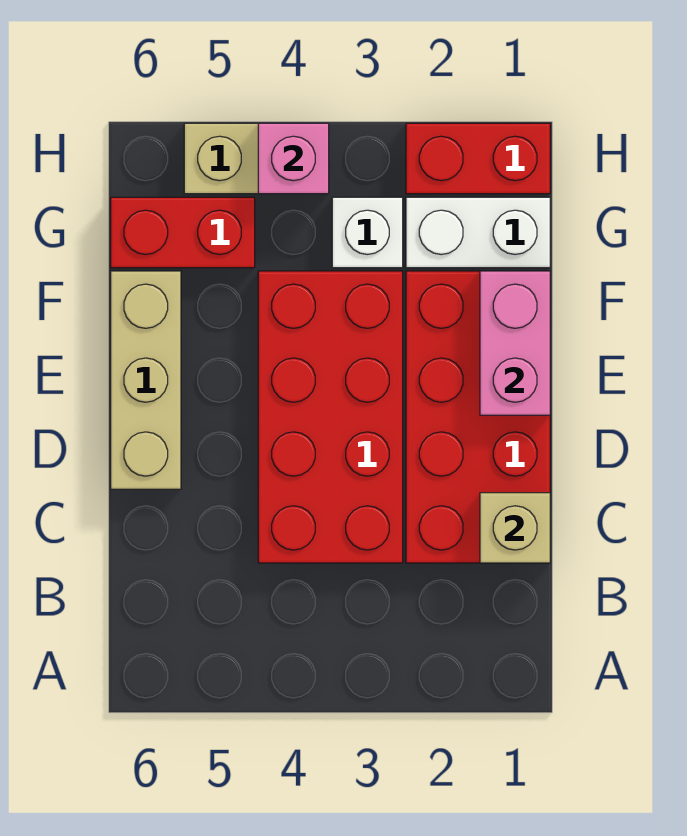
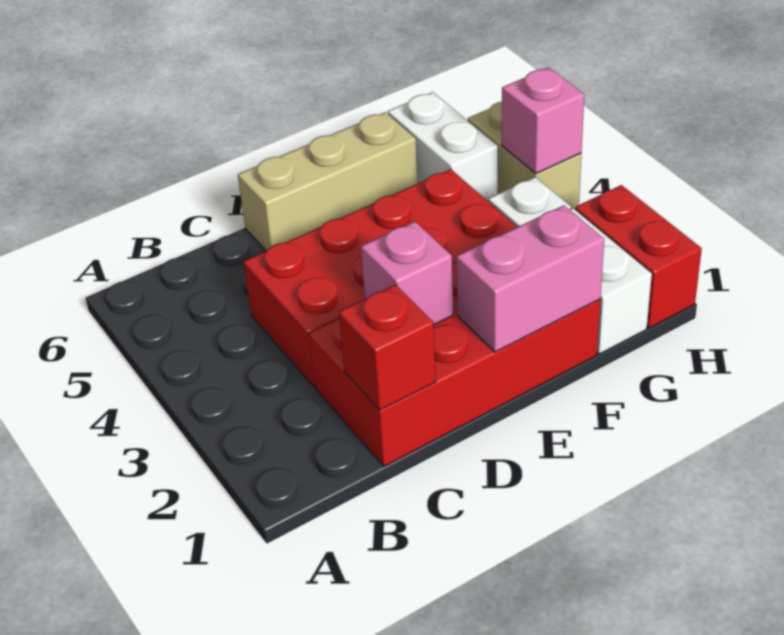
tan 1x1 brick [480,493,550,563] -> red 1x1 brick [339,285,436,410]
none -> pink 1x1 brick [361,222,453,325]
red 1x2 brick [111,197,255,268] -> white 1x2 brick [388,92,498,201]

